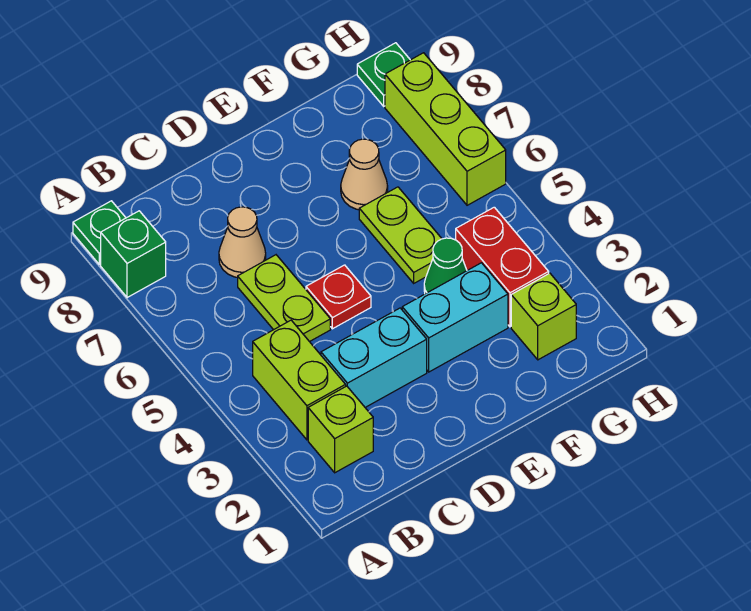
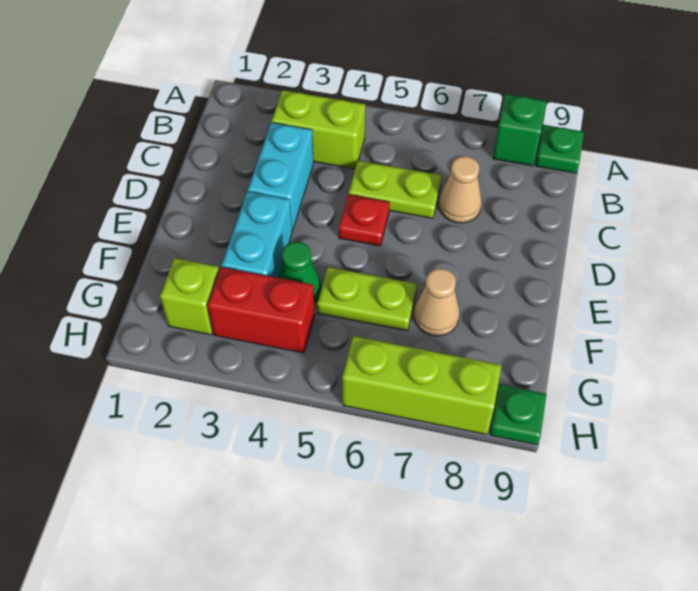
lime 1x1 brick [308,386,373,473] -> none

